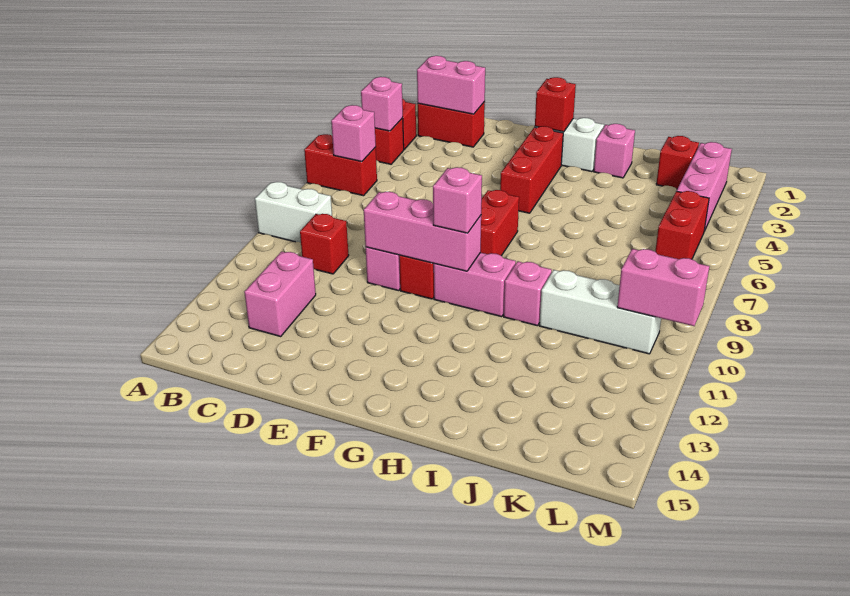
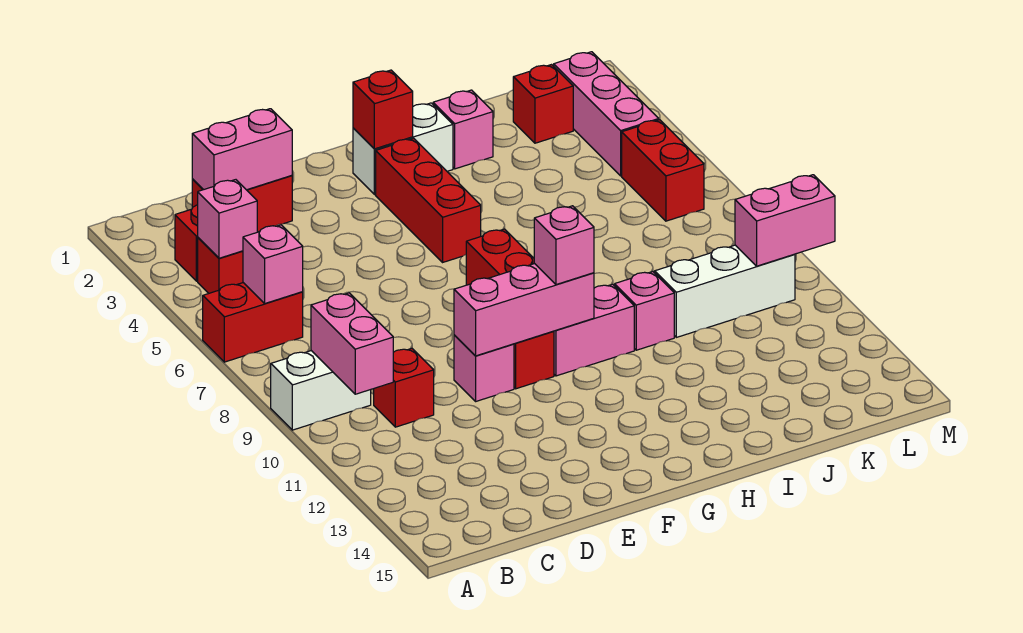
pink 1x2 brick [244,252,316,336] -> pink 1x2 brick moved to [311,293,393,394]

